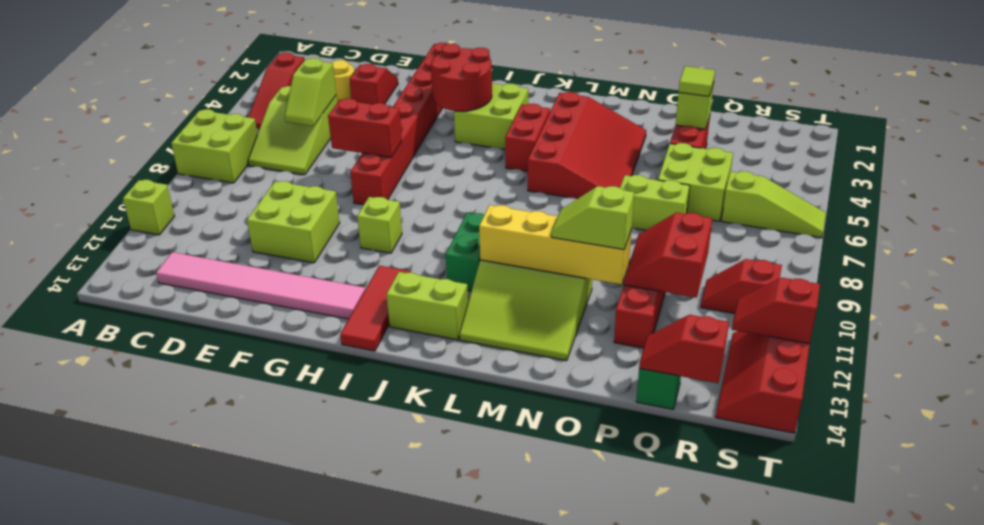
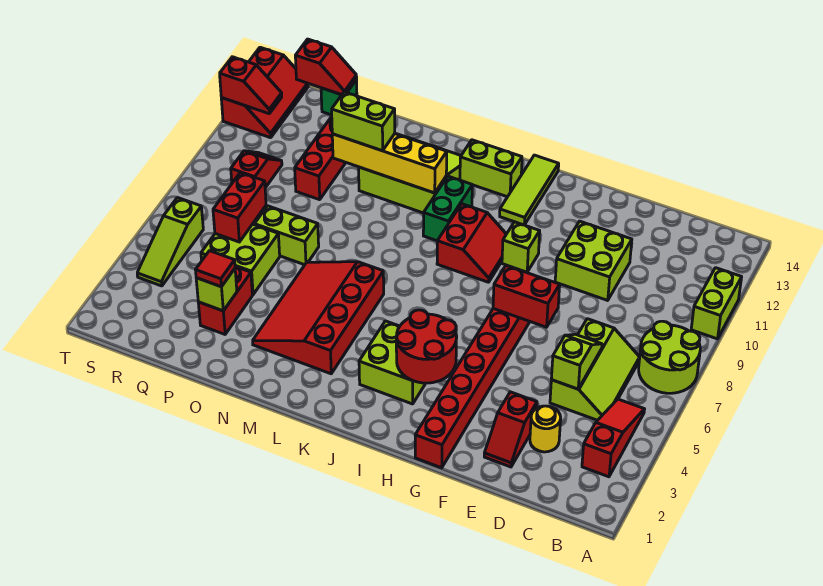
lime 2x2 brick [171,109,257,183] -> lime 2x2 round brick [639,321,700,393]
lime 1x1 brick [123,180,174,235] -> lime 1x2 brick [691,268,742,339]
lime 2x3 slope [248,86,337,175] -> lime 2x3 slope turned to [550,319,640,420]
pink 1x6 tile [156,252,365,319] -> none
red 1x3 tile [340,266,411,351] -> lime 1x3 tile [500,155,559,225]
red 1x2 brick [505,104,550,172] -> red 1x2 brick moved to [213,172,266,242]
lime 1x2 slope [552,186,634,250] -> lime 1x2 brick [332,92,395,151]
lime 1x1 tile [679,66,715,96] -> red 1x1 tile [196,251,235,287]
red 2x2 slope [624,212,712,298] -> red 2x2 slope moved to [437,204,506,282]
lime 1x3 slope [722,171,826,238] -> lime 1x3 slope turned to [137,198,203,286]
red 1x2 slope [701,259,782,314] -> red 1x2 slope turned to [231,151,282,188]

